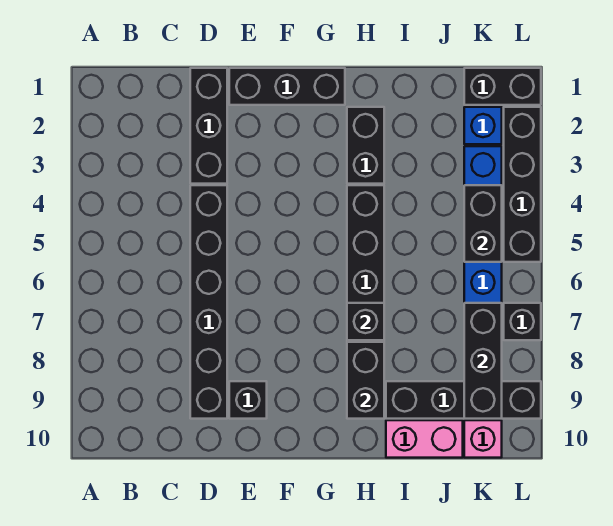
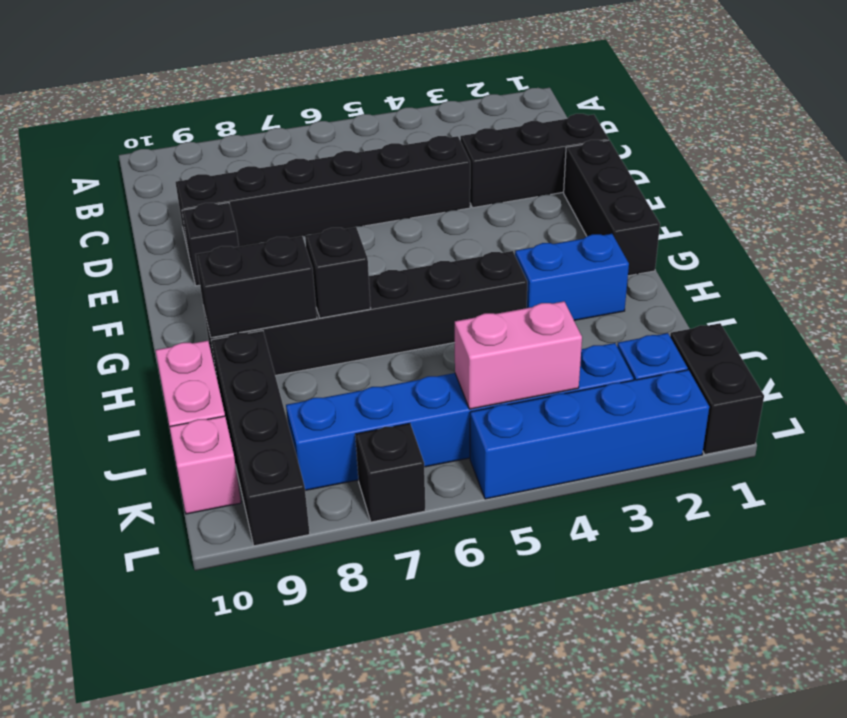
black 1x2 brick [347,107,384,184] -> blue 1x2 brick [515,234,629,320]
black 1x2 brick [464,185,502,262] -> pink 1x2 brick [455,301,582,409]
black 1x3 brick [464,303,502,419] -> none
black 1x4 brick [504,107,541,262] -> blue 1x4 brick [470,370,709,499]

